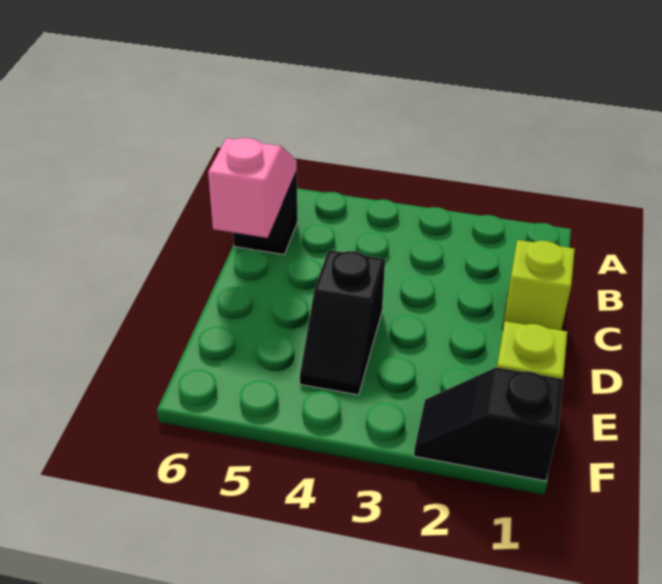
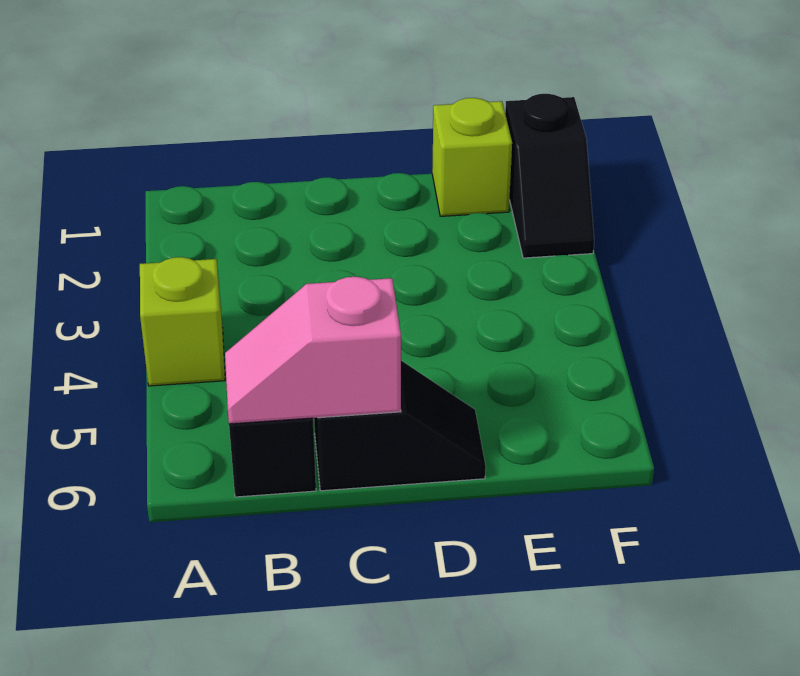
lime 1x1 brick [502,240,575,330] -> lime 1x1 brick moved to [140,257,225,386]
black 1x2 slope [300,250,385,395] -> black 1x2 slope moved to [314,361,486,491]

